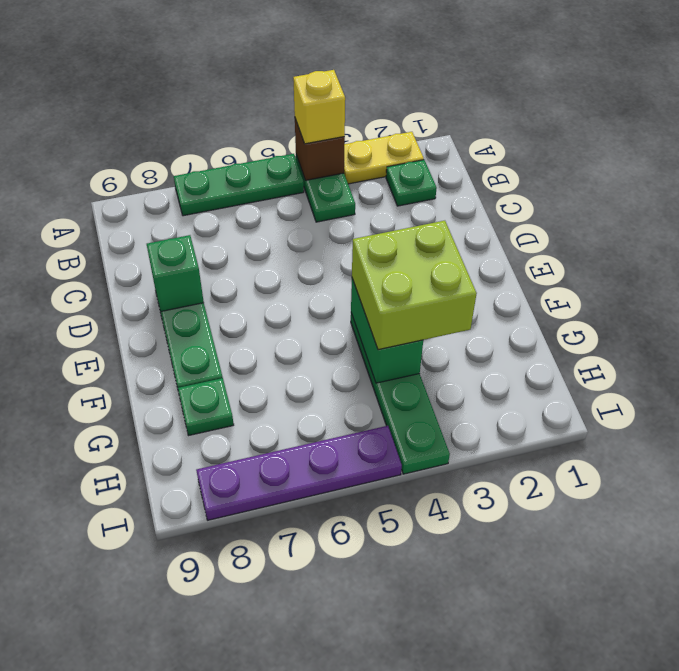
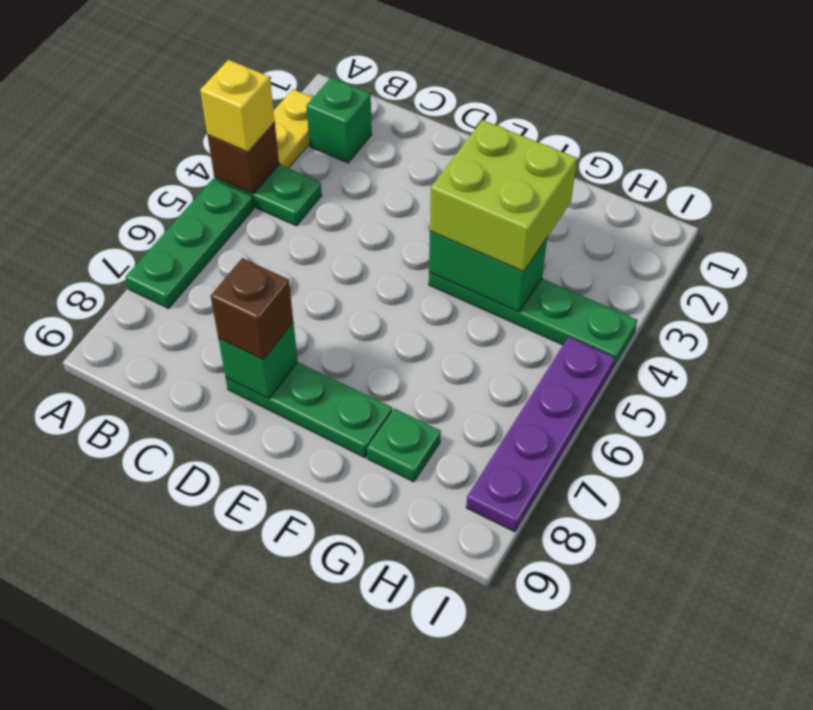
green 1x1 plate [386,160,437,206] -> green 1x1 brick [306,77,372,163]
none -> brown 1x1 brick [211,258,293,360]

